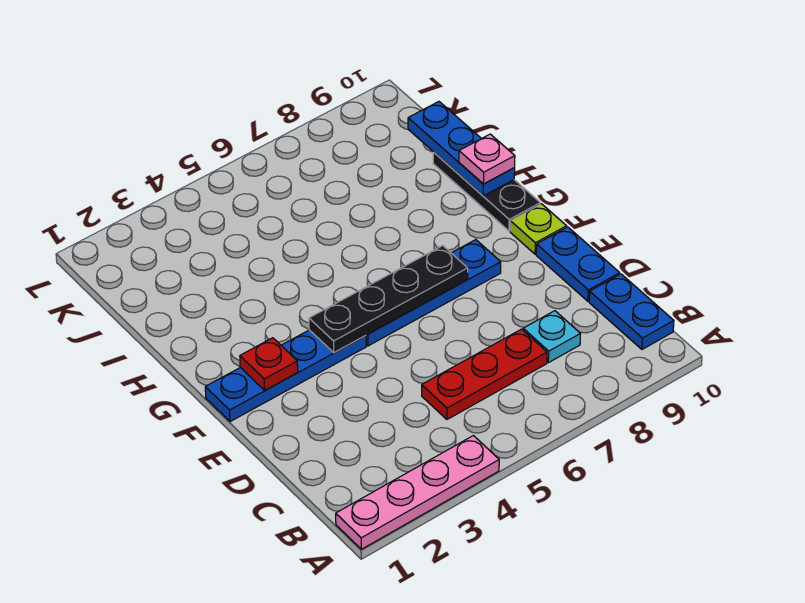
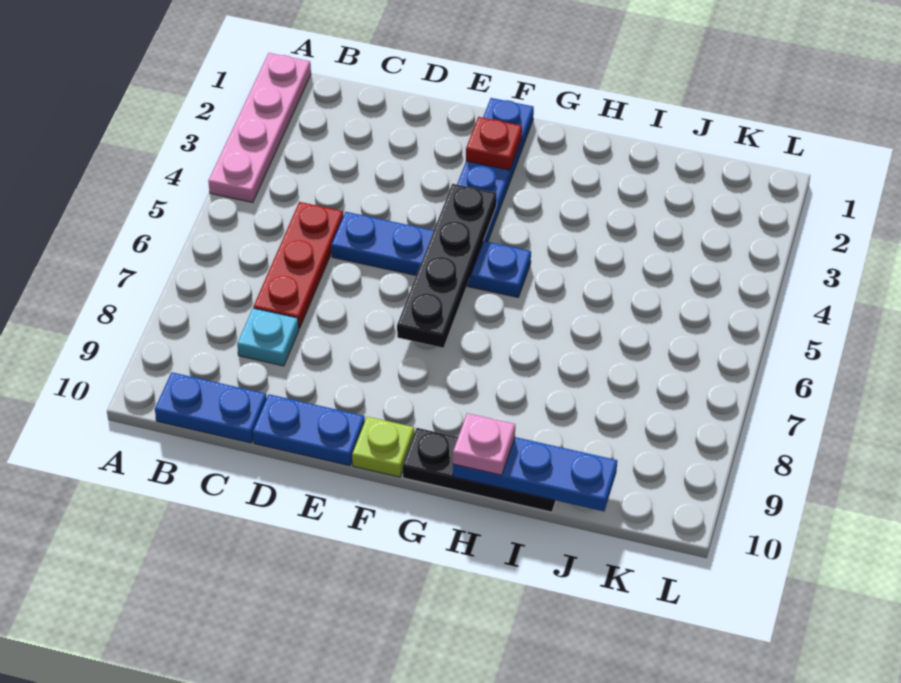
blue 1x4 plate [366,240,501,346] -> blue 1x4 plate turned to [331,212,531,297]

